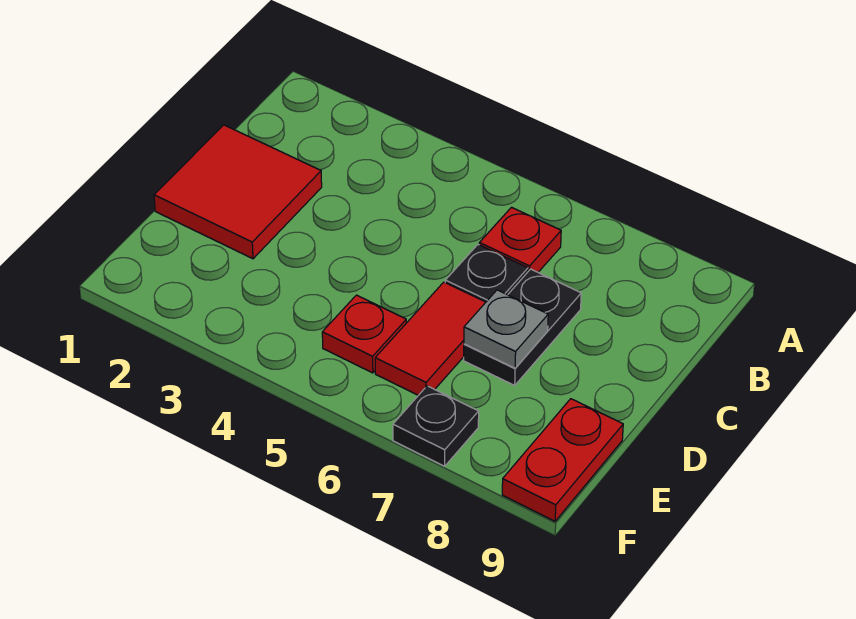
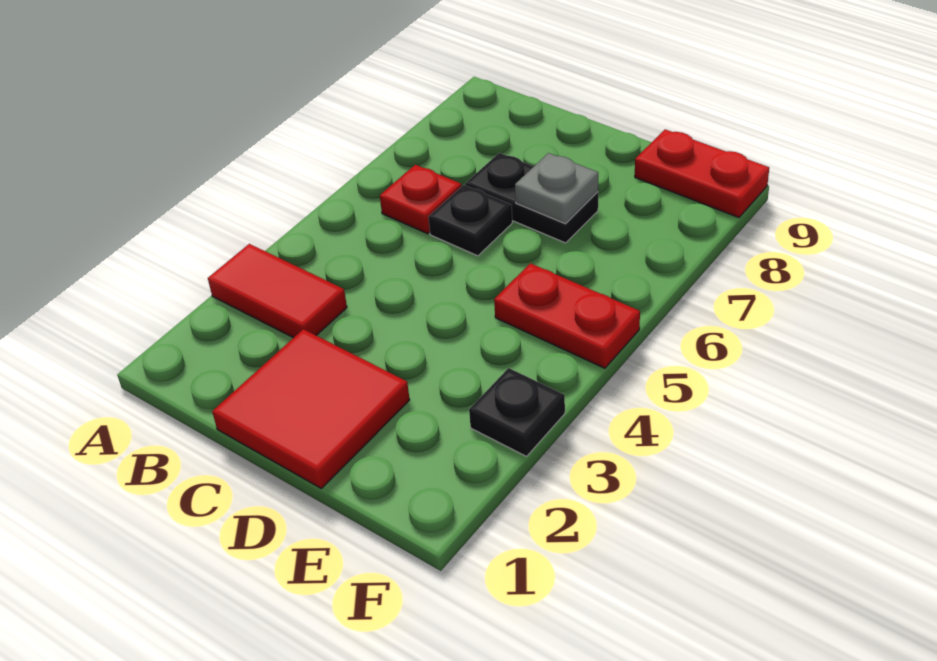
red 1x2 tile [375,282,486,395] -> red 1x2 tile moved to [208,244,347,338]
red 1x1 plate [322,295,406,373] -> red 1x2 plate [494,263,640,368]
black 1x1 plate [393,386,479,466] -> black 1x1 plate moved to [469,368,565,456]

